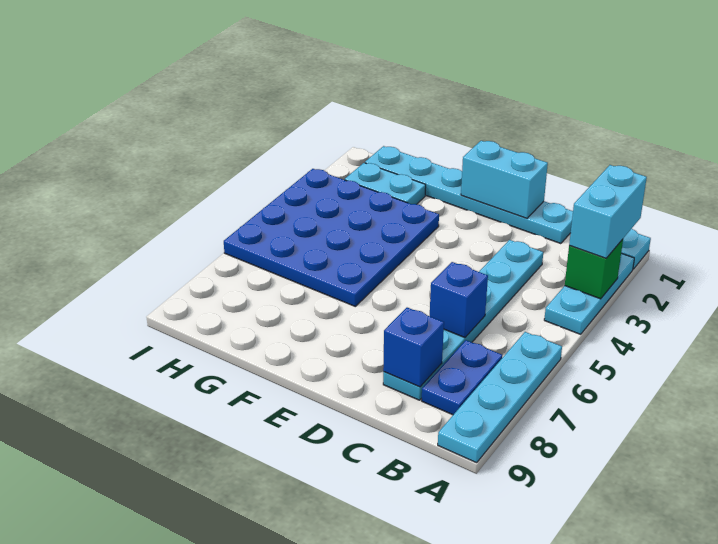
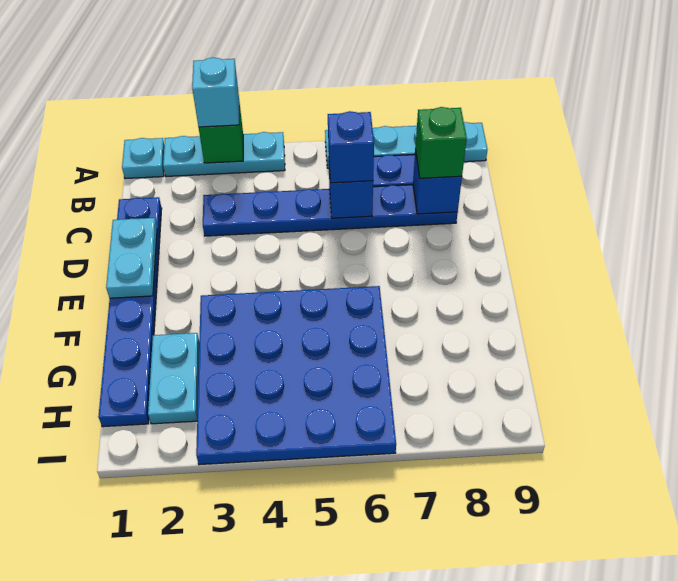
cyan 1x2 brick [569,165,647,258] -> cyan 1x1 brick [192,58,239,127]
cyan 1x6 plate [365,146,573,244] -> blue 1x6 plate [98,197,162,427]
cyan 1x6 plate [383,240,543,400] -> blue 1x6 plate [203,185,458,236]
none -> blue 1x1 brick [328,111,374,183]
none -> green 1x1 brick [415,107,467,178]
cyan 1x2 brick [461,141,548,218] -> cyan 1x2 plate [106,218,157,298]

